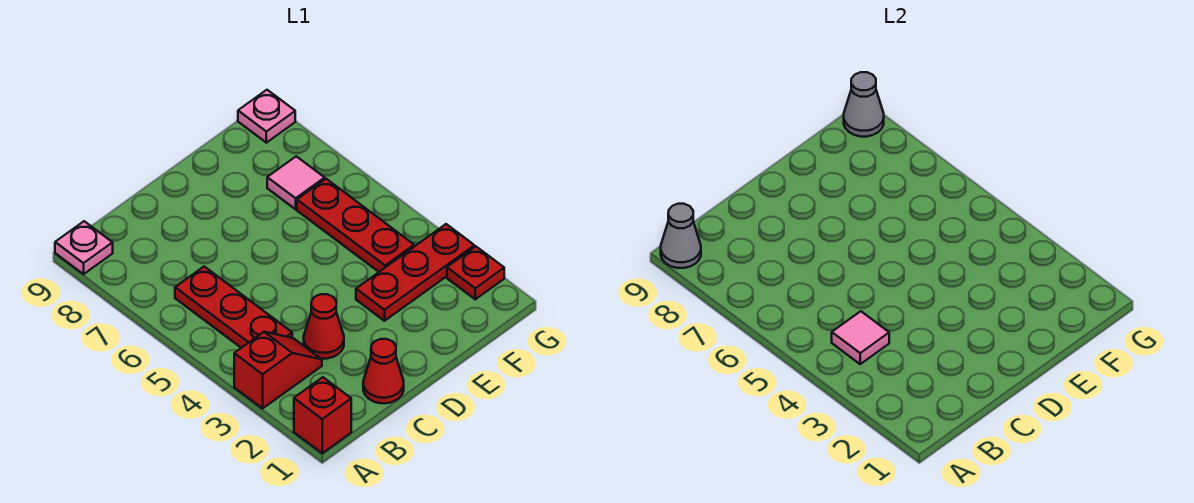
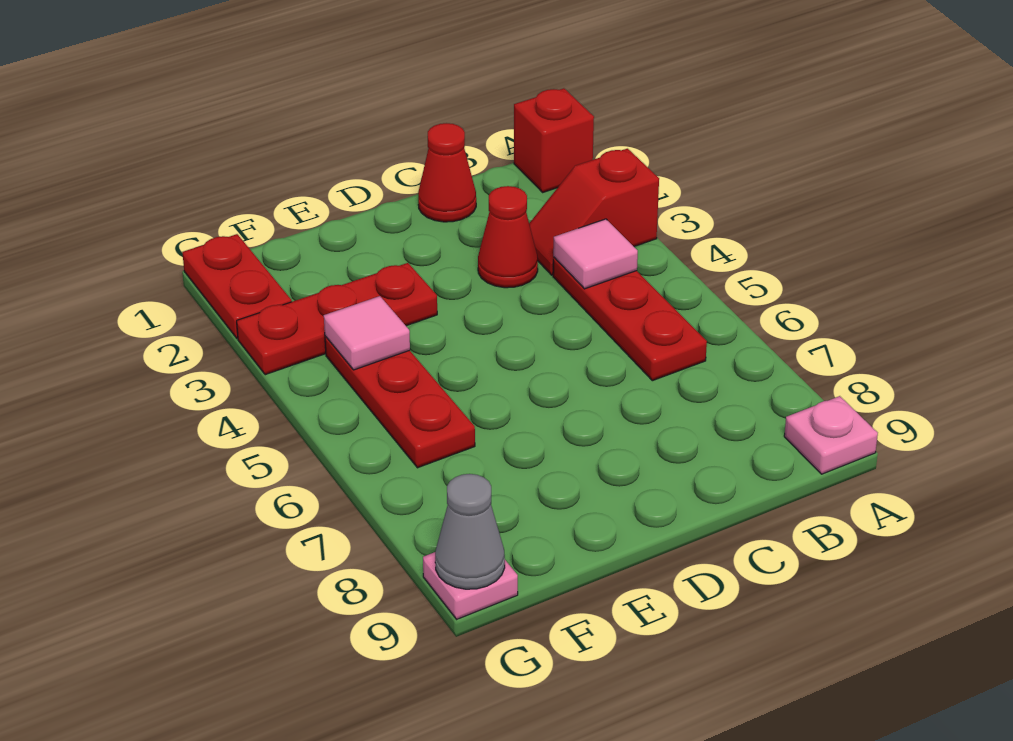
grey 1x1 cone [661,204,701,268] -> none
pink 1x1 tile [267,156,325,209] -> pink 1x1 tile moved to [324,296,410,370]
red 1x1 plate [447,247,504,299] -> red 1x2 plate [182,234,292,338]

